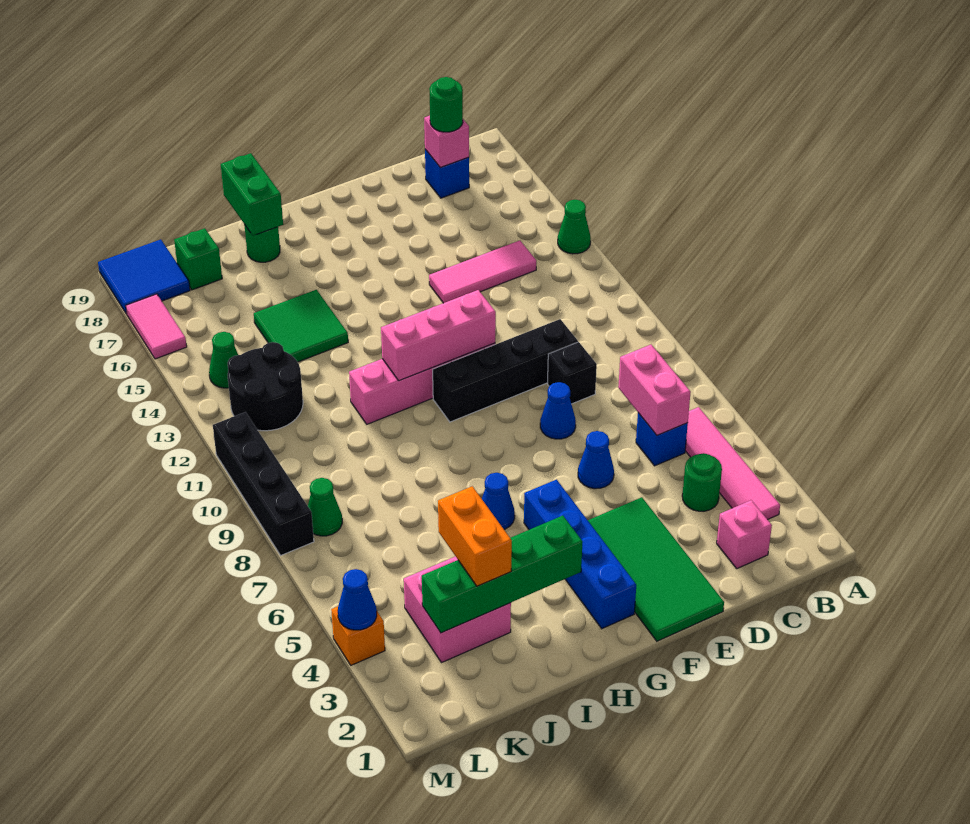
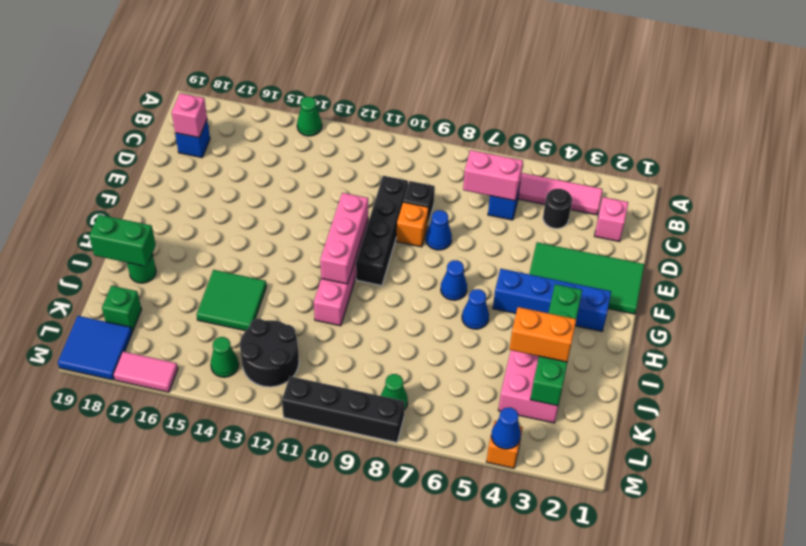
green 1x1 round brick [682,453,722,511] -> black 1x1 round brick [543,189,572,229]
pink 1x3 tile [429,241,536,303] -> none
green 1x1 round brick [429,77,463,132] -> none
blue 1x1 cone [578,431,614,489] -> blue 1x1 cone moved to [441,260,467,300]
none -> orange 1x1 brick [396,202,429,247]

